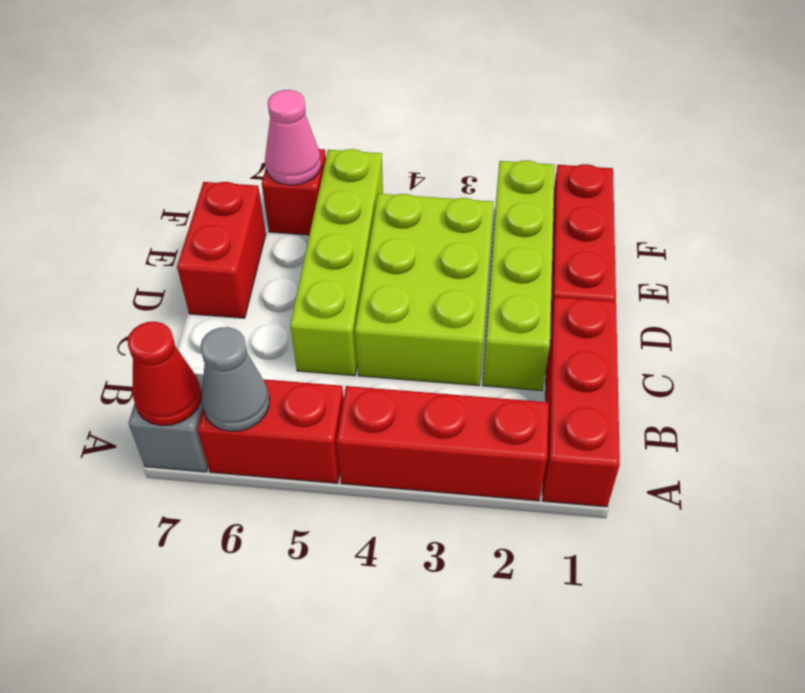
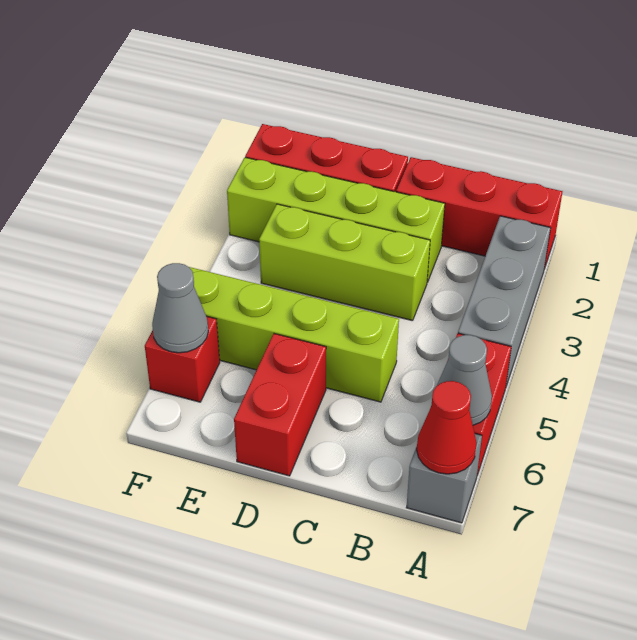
red 1x3 brick [337,386,549,501] -> grey 1x3 brick [458,216,550,386]
lime 2x3 brick [355,194,494,386] -> lime 1x3 brick [259,204,430,321]
red 1x2 brick [177,182,266,318] -> red 1x2 brick turned to [234,334,326,476]
pink 1x1 cone [265,90,321,185] -> grey 1x1 cone [152,263,208,353]

